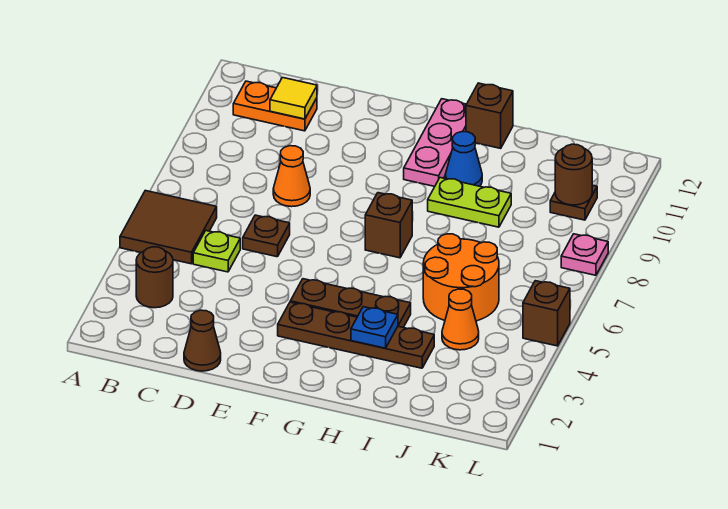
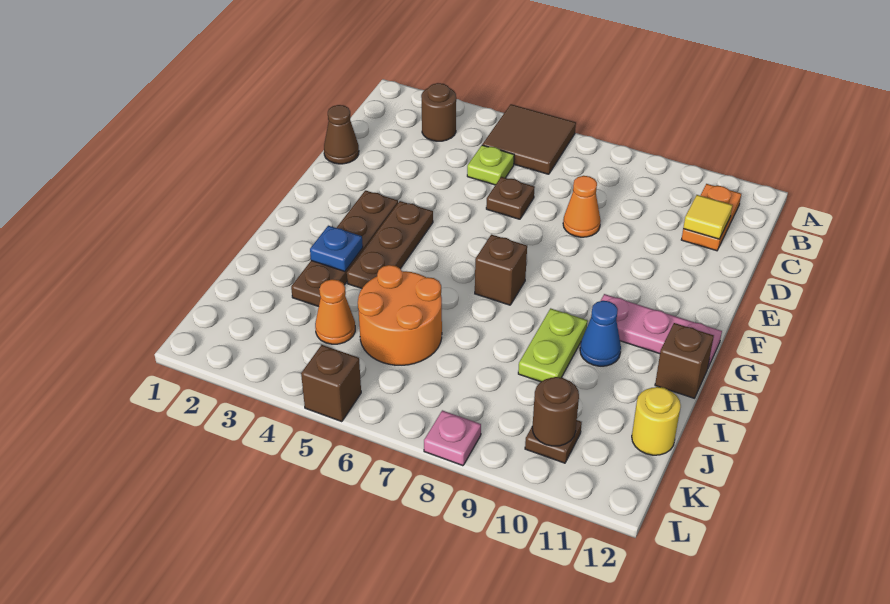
none -> yellow 1x1 round brick [632,387,681,455]

